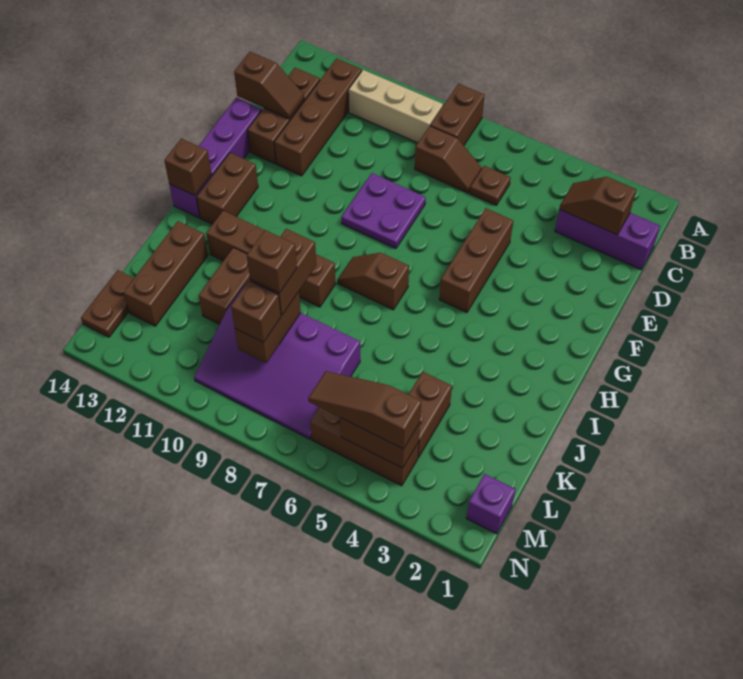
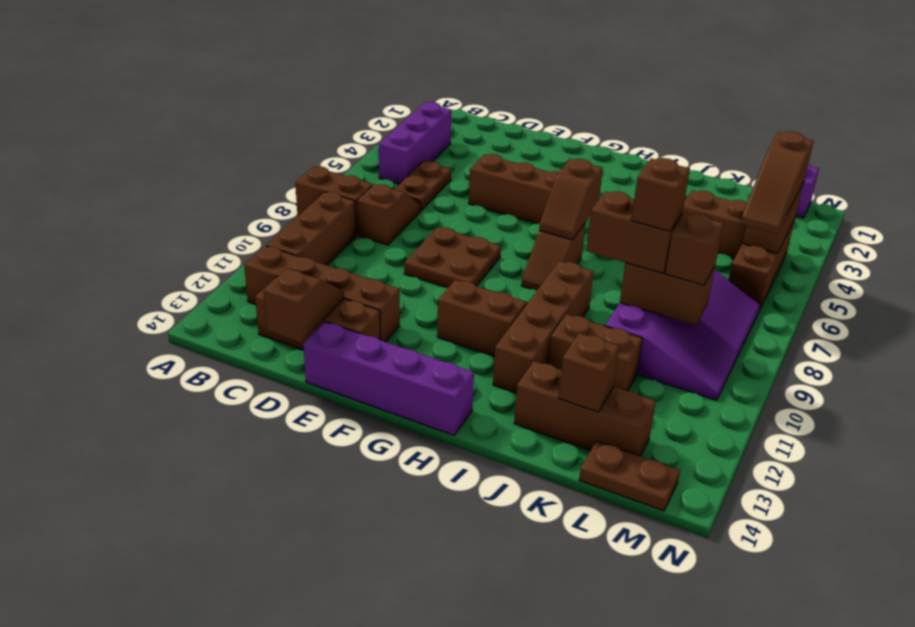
tan 1x3 brick [349,70,443,143] -> brown 1x3 brick [266,192,356,265]
purple 1x3 brick [555,210,660,270] -> purple 1x3 brick moved to [379,102,452,184]
brown 1x2 slope [559,177,636,235] -> brown 1x2 slope moved to [539,159,603,240]
brown 1x1 plate [470,166,511,205] -> brown 1x2 plate [394,161,451,211]
purple 2x2 plate [341,173,426,249] -> brown 2x2 plate [404,227,501,288]
brown 1x2 brick [197,153,258,224] -> brown 1x2 brick moved to [437,280,526,356]
brown 1x1 brick [164,139,211,196] -> brown 1x1 brick moved to [559,333,619,412]

